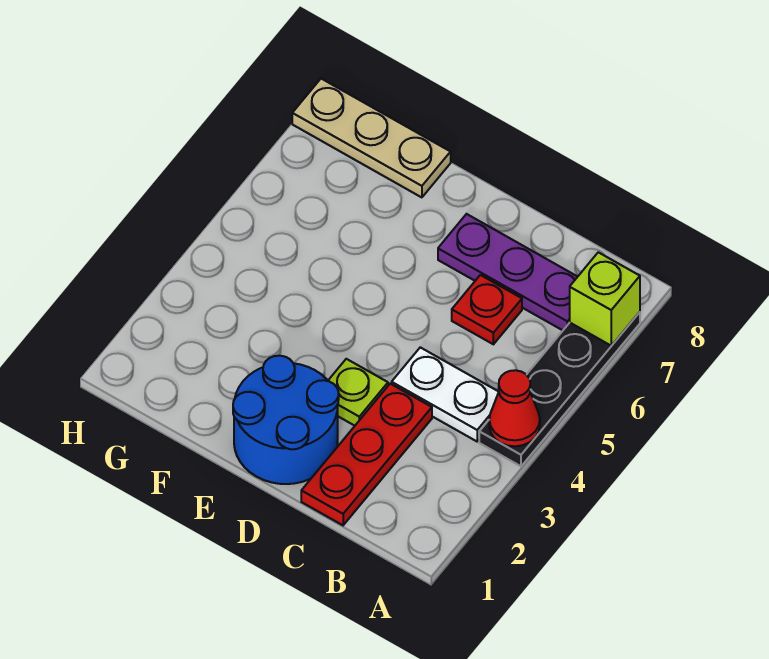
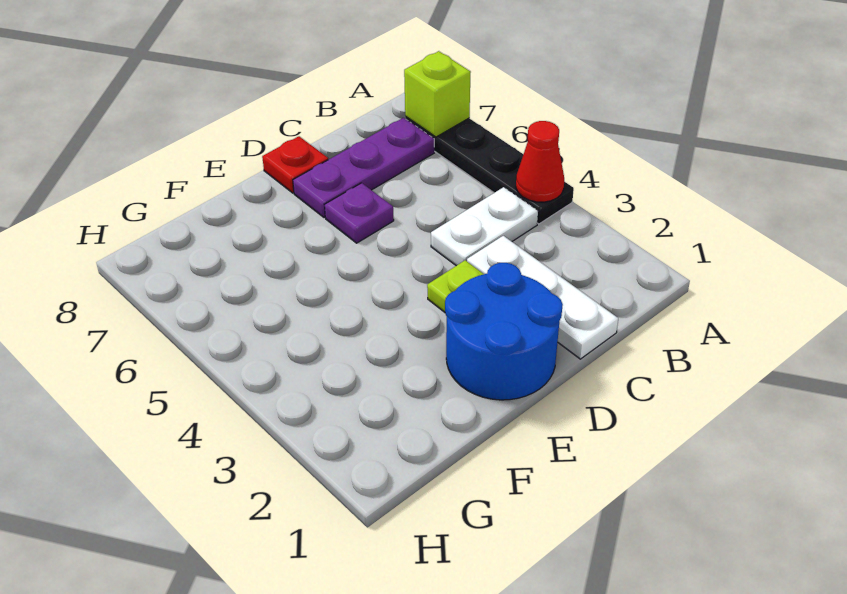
red 1x3 plate [301,384,432,525] -> white 1x3 plate [467,236,618,359]
red 1x1 plate [452,275,522,344] -> red 1x1 plate moved to [262,136,328,193]
none -> purple 1x1 plate [325,183,394,243]
tan 1x3 plate [292,79,451,197] -> none

